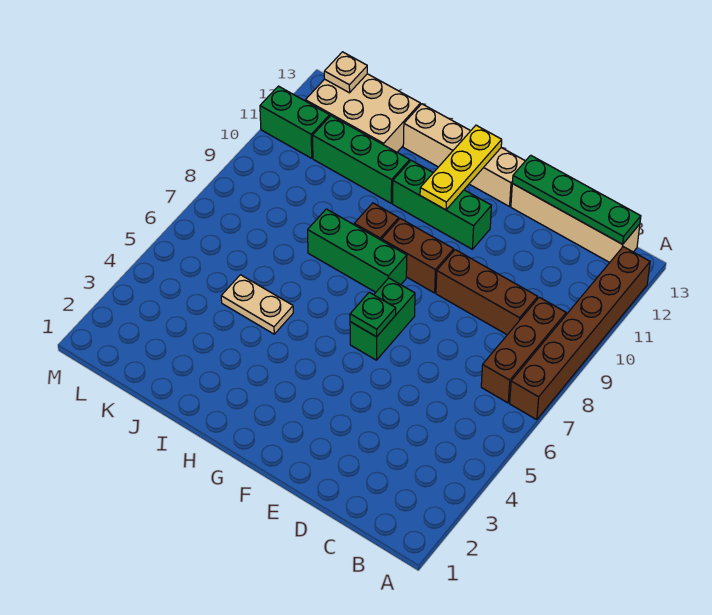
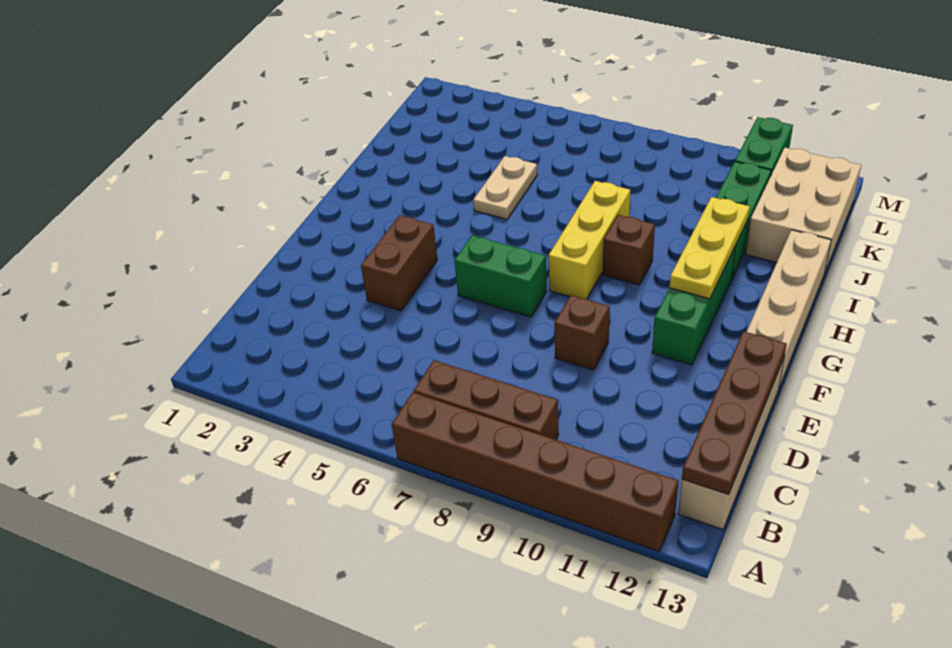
green 1x4 plate [512,155,641,244] -> brown 1x4 plate [682,331,787,494]
brown 1x3 brick [436,250,538,335] -> brown 1x1 brick [554,295,610,370]
green 1x1 plate [350,292,396,337] -> none
brown 1x2 brick [382,219,454,293] -> brown 1x2 brick moved to [361,215,437,311]
green 1x3 brick [308,209,407,292] -> yellow 1x3 brick [549,181,630,299]
yellow 1x3 plate [420,125,502,210] -> yellow 1x3 plate turned to [670,197,750,299]
tan 1x1 plate [324,52,367,93] -> none

